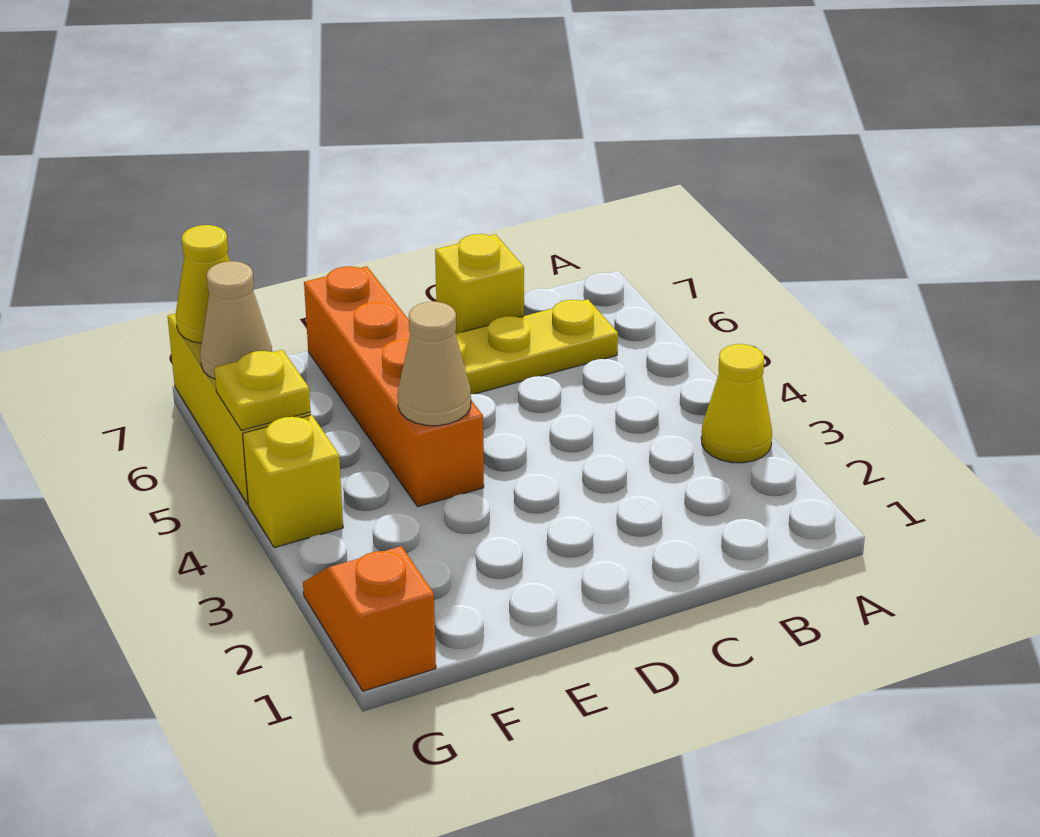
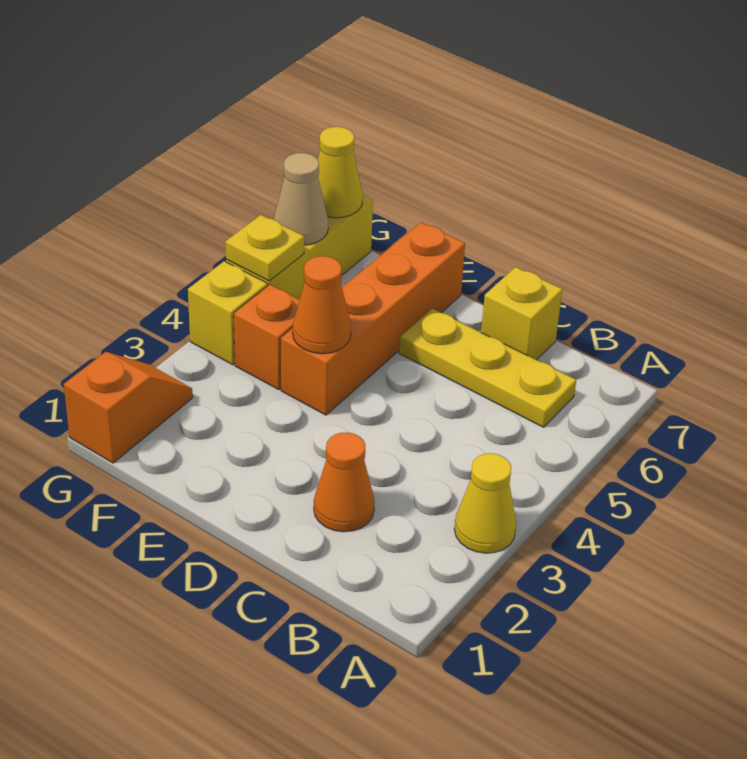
none -> orange 1x1 cone [314,432,375,532]
tan 1x1 cone [398,302,471,426] -> orange 1x1 cone [293,256,351,354]
none -> orange 1x1 brick [234,285,299,390]

